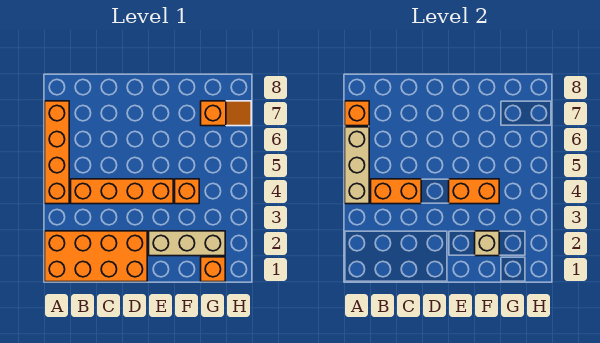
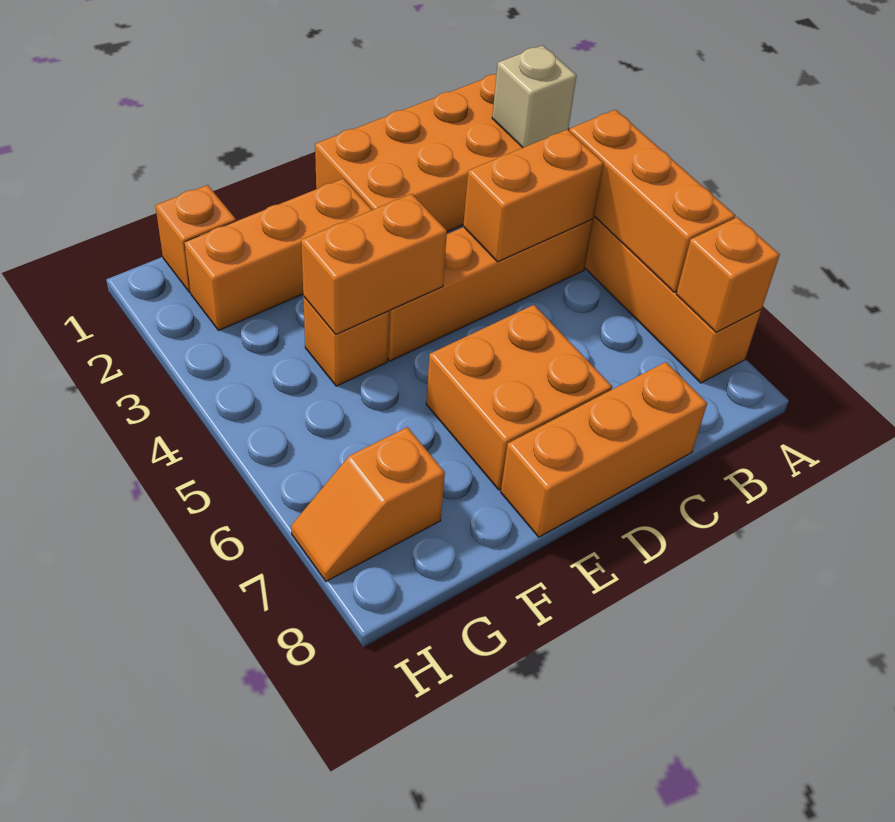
tan 1x3 brick [345,127,369,204] -> orange 1x3 brick [569,110,735,292]
none -> orange 1x3 brick [501,362,707,537]
none -> orange 2x2 brick [426,305,612,490]
tan 1x3 brick [149,231,225,256] -> orange 1x3 brick [184,179,372,330]
tan 1x1 brick [475,231,499,256] -> tan 1x1 brick moved to [492,45,577,148]

